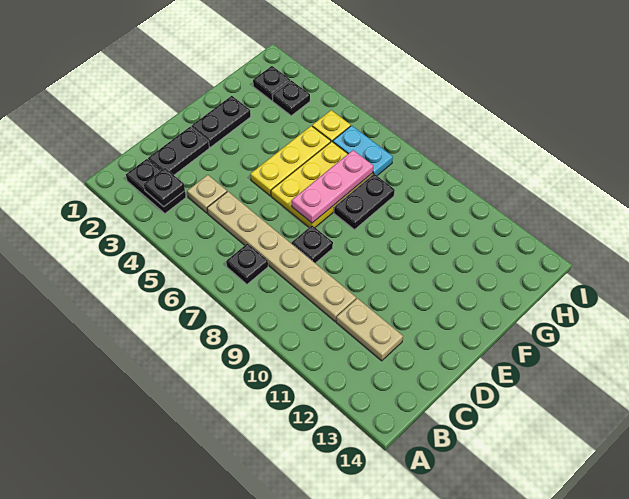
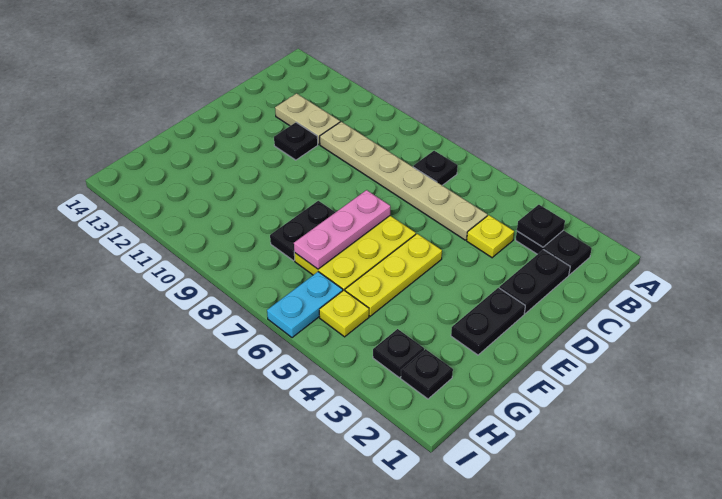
tan 1x1 plate [187,175,227,213] -> yellow 1x1 plate [467,215,514,258]
black 1x1 plate [292,225,333,263] -> black 1x1 plate moved to [274,122,318,160]
cyan 1x2 plate [333,126,393,175] -> cyan 1x2 plate turned to [267,272,343,338]

